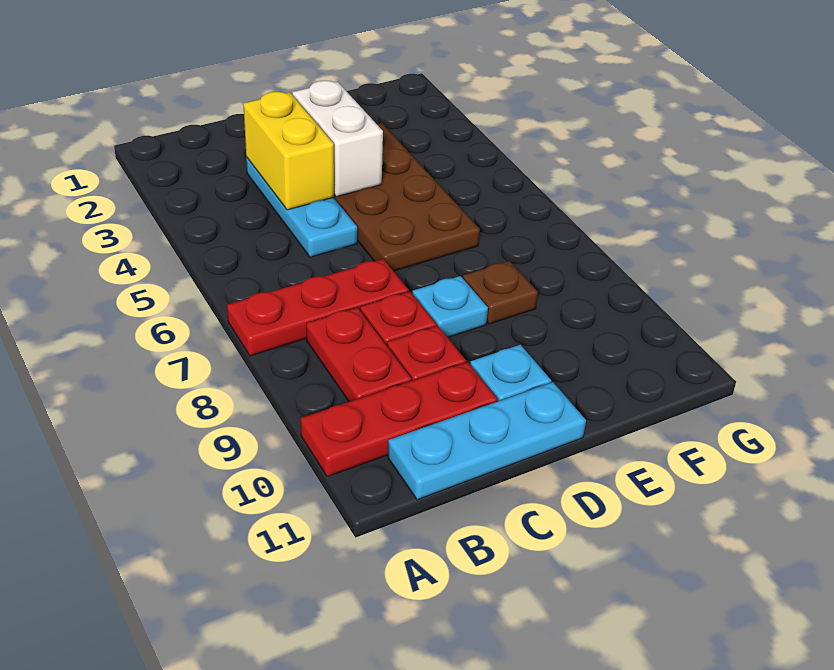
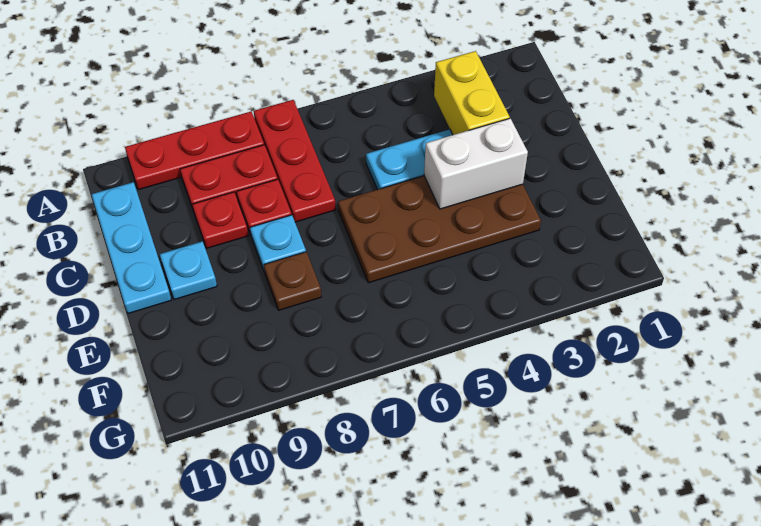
red 1x3 plate [301,362,498,477] -> red 1x3 plate turned to [125,112,264,190]
yellow 1x2 brick [243,92,334,210] -> yellow 1x2 brick turned to [434,51,510,135]

